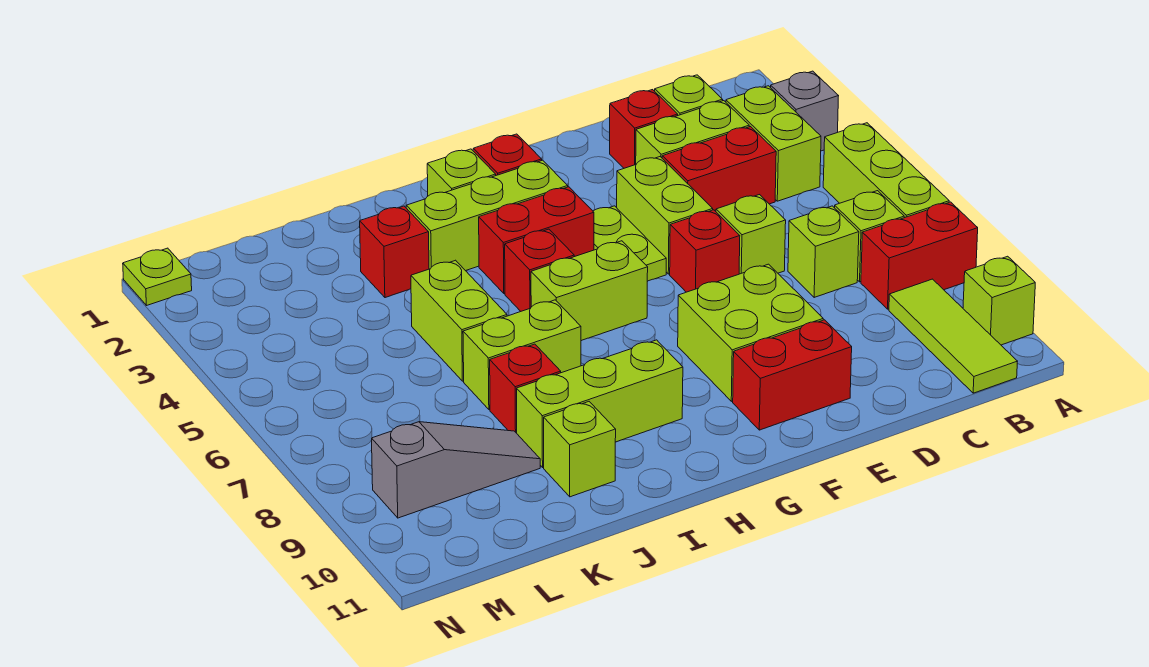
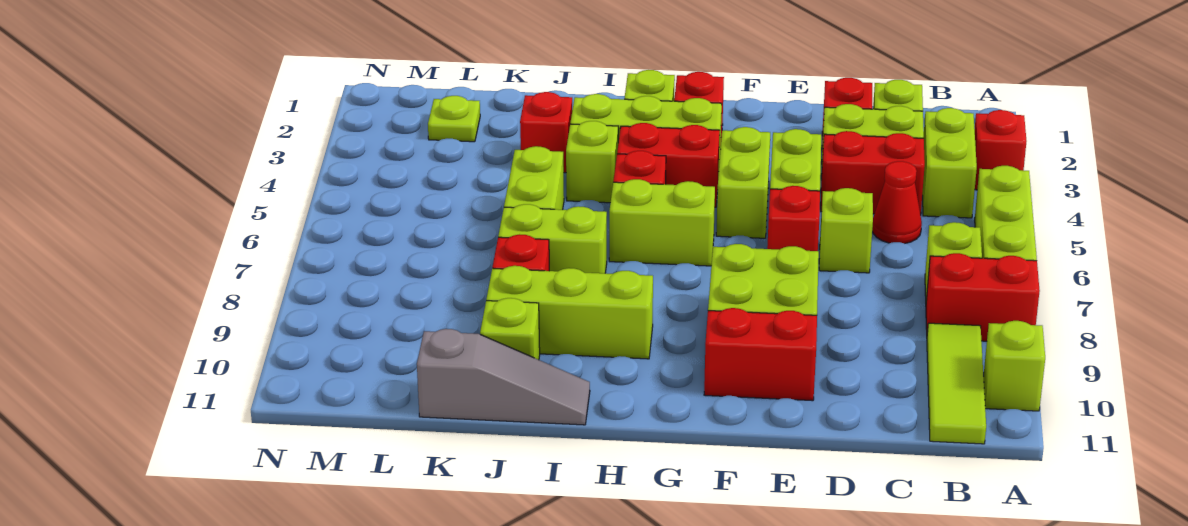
grey 1x1 brick [771,71,838,151] -> red 1x1 brick [975,110,1026,190]
none -> red 1x1 cone [872,161,922,244]
lime 1x1 brick [788,206,859,297] -> lime 1x1 brick moved to [566,121,618,203]
lime 1x2 plate [593,206,666,281] -> lime 1x2 brick [716,127,770,238]
grey 1x3 slope [372,422,540,518] -> grey 1x3 slope moved to [417,329,590,425]
lime 1x1 plate [123,248,192,305] -> lime 1x1 plate moved to [428,96,480,142]

